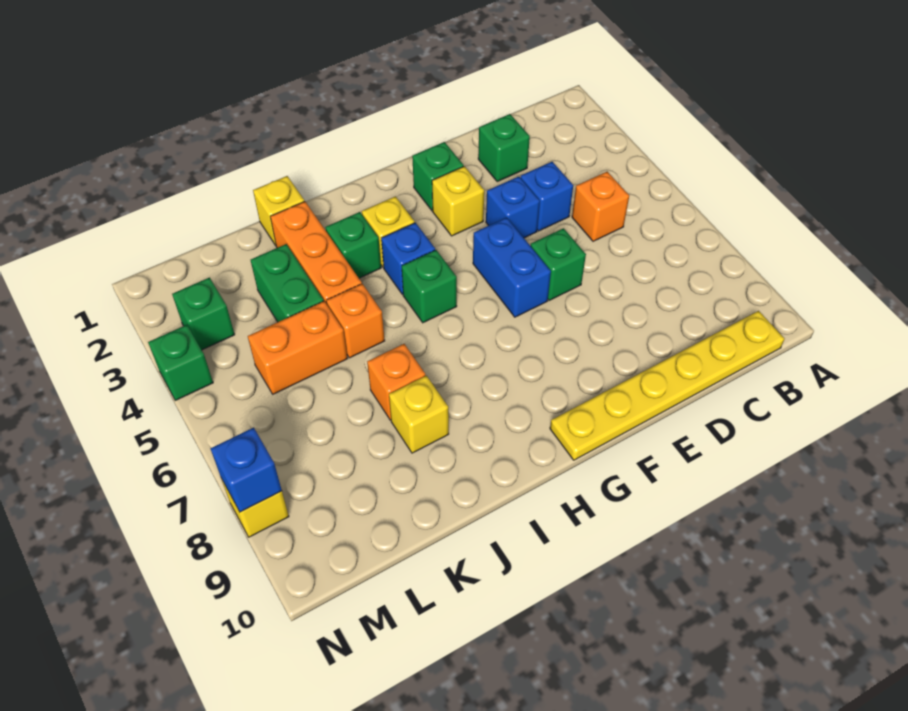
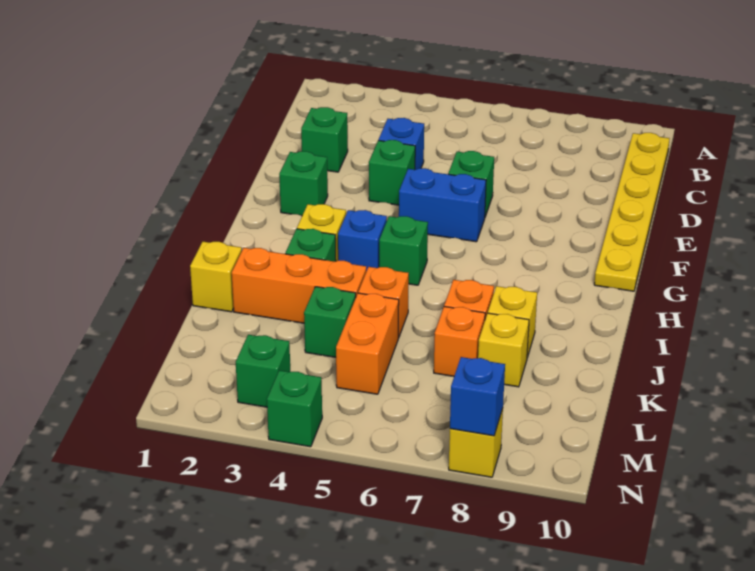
orange 1x1 brick [572,172,629,241] -> orange 1x1 brick moved to [434,307,485,376]
blue 1x1 brick [486,177,540,238] -> green 1x1 brick [369,140,415,205]
yellow 1x1 brick [432,166,484,236] -> yellow 1x1 brick moved to [478,313,529,387]
green 1x2 brick [251,244,324,322] -> green 1x1 brick [304,287,356,357]

